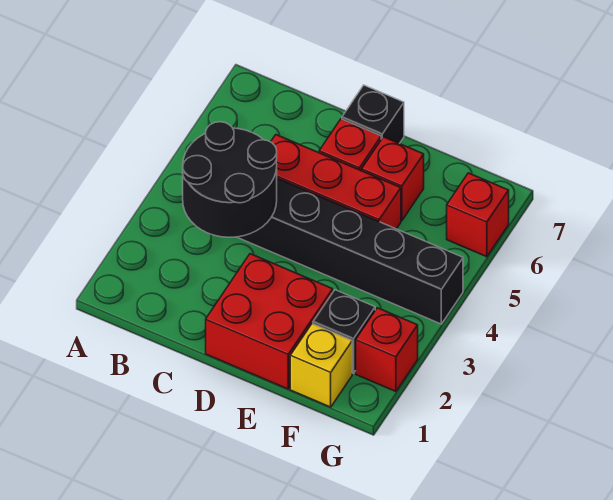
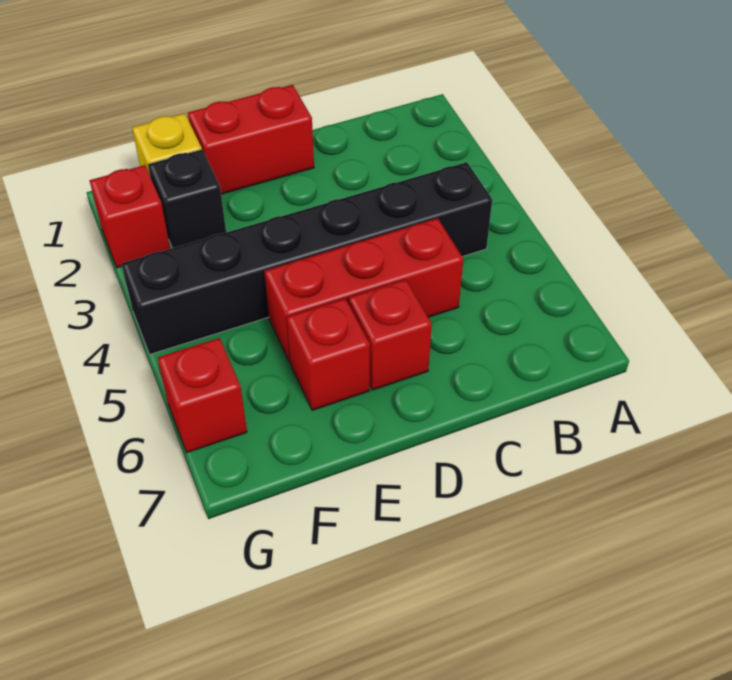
black 2x2 round brick [183,122,277,237] -> none
red 2x2 brick [206,254,333,389] -> red 1x2 brick [188,85,314,194]
black 1x1 brick [342,85,404,143] -> none

